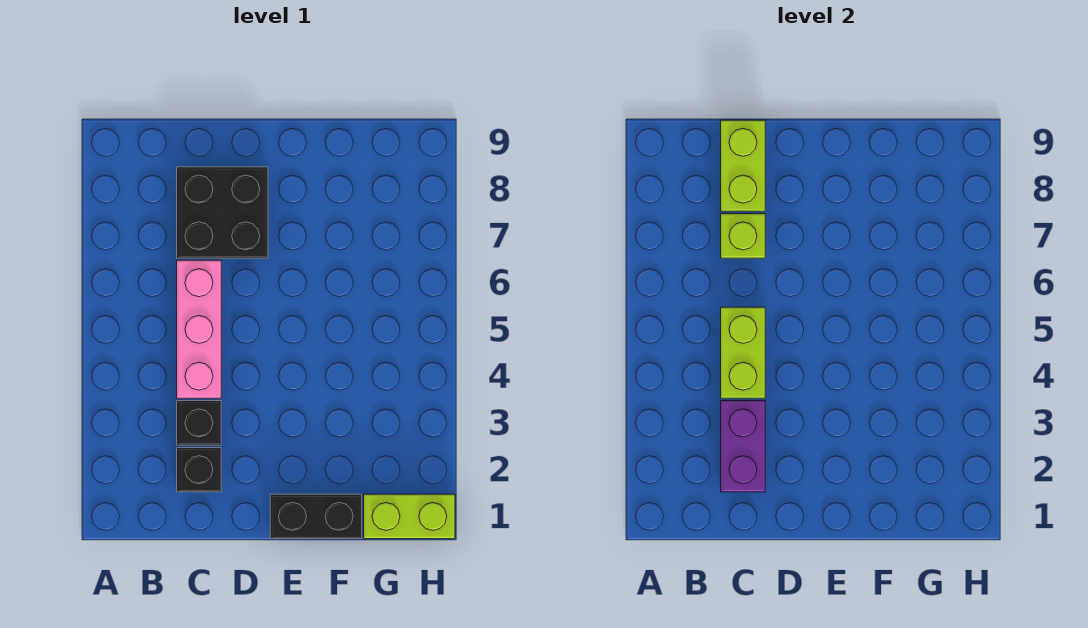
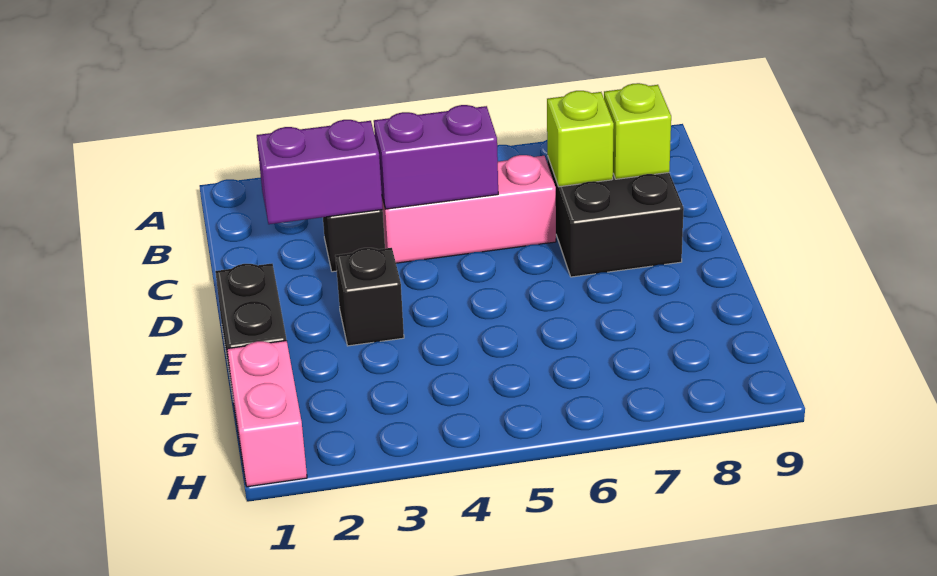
black 1x1 brick [177,448,221,492] -> black 1x1 brick moved to [335,248,404,346]
lime 1x2 brick [721,307,765,398] -> purple 1x2 brick [374,105,498,209]
lime 1x2 brick [721,120,765,211] -> lime 1x1 brick [604,83,671,179]
lime 1x2 brick [364,494,455,539] -> pink 1x2 brick [227,341,307,487]

